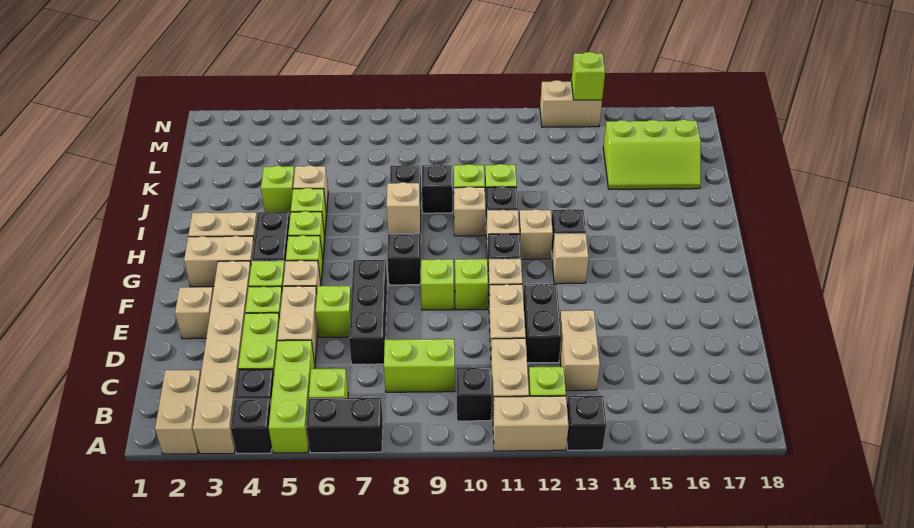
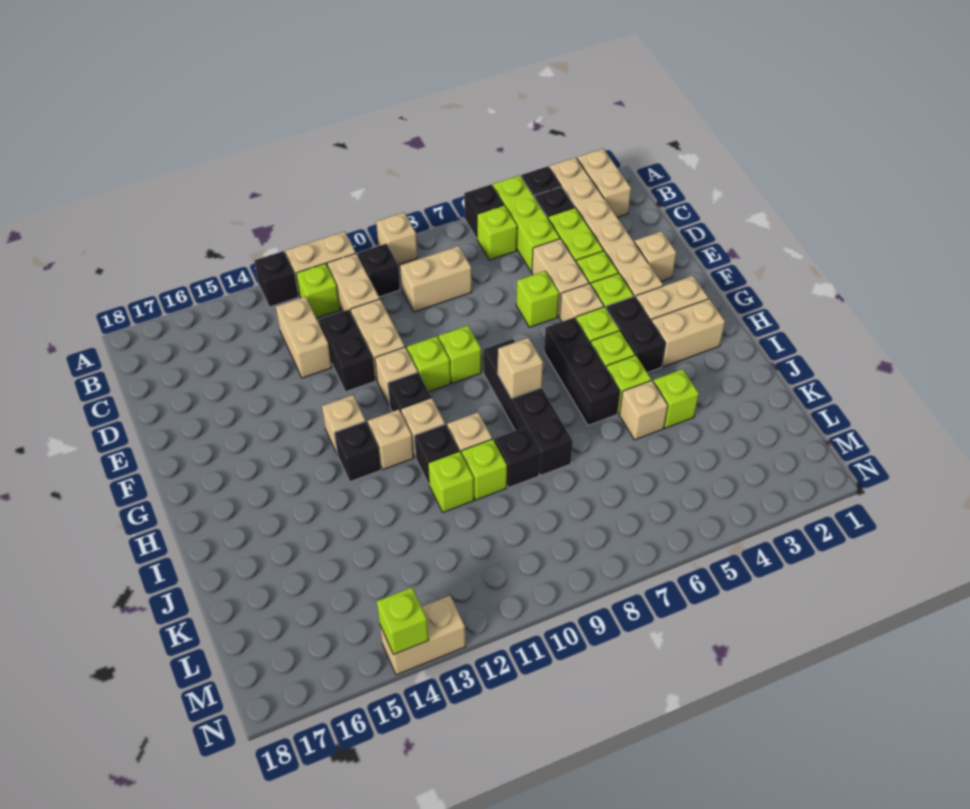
black 1x2 brick [306,398,383,453] -> black 1x1 brick [464,184,504,238]
none -> tan 1x1 brick [376,213,417,265]
lime 1x2 brick [384,339,455,392] -> tan 1x2 brick [400,246,472,312]
black 1x3 brick [349,260,387,364] -> black 1x3 brick moved to [544,317,620,425]
lime 2x3 slope [603,120,701,189] -> none

